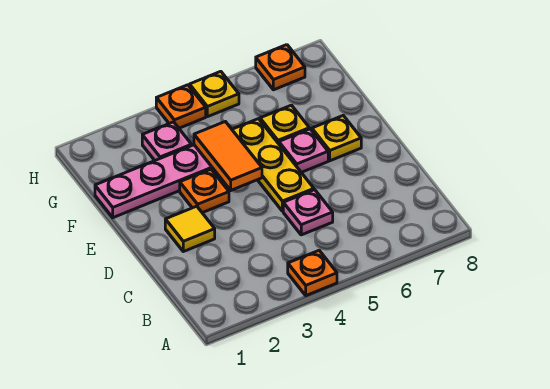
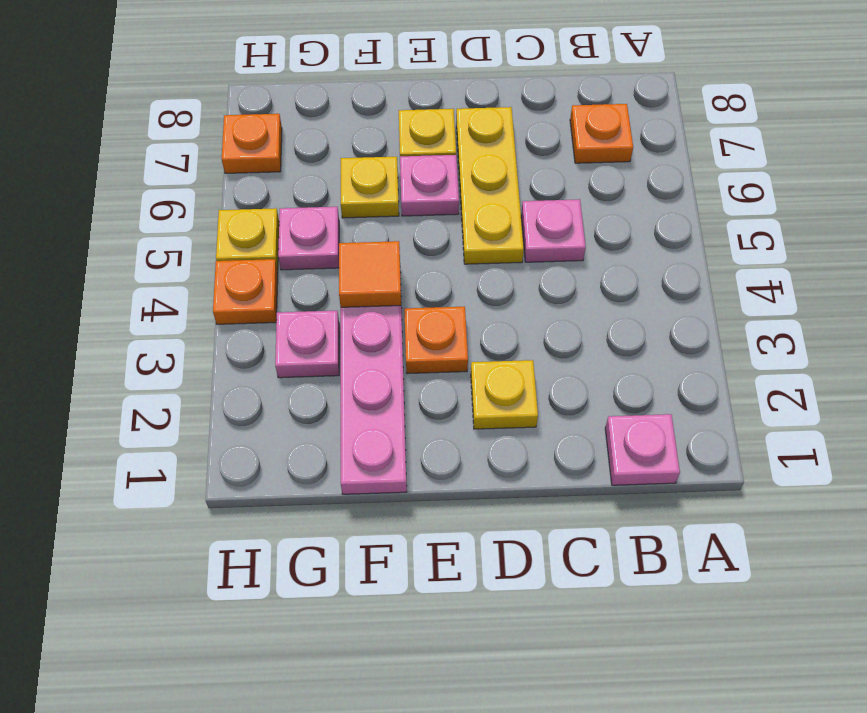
orange 1x1 plate [288,251,337,296] -> orange 1x1 plate moved to [570,104,633,163]
none -> pink 1x1 plate [605,414,680,485]
yellow 1x1 tile [165,206,215,252] -> yellow 1x1 plate [471,360,538,429]
yellow 1x3 plate [232,119,314,211] -> yellow 1x3 plate turned to [456,107,524,264]
orange 1x2 tile [194,122,262,190] -> orange 1x1 tile [339,241,401,307]
none -> pink 1x1 plate [278,207,339,270]

